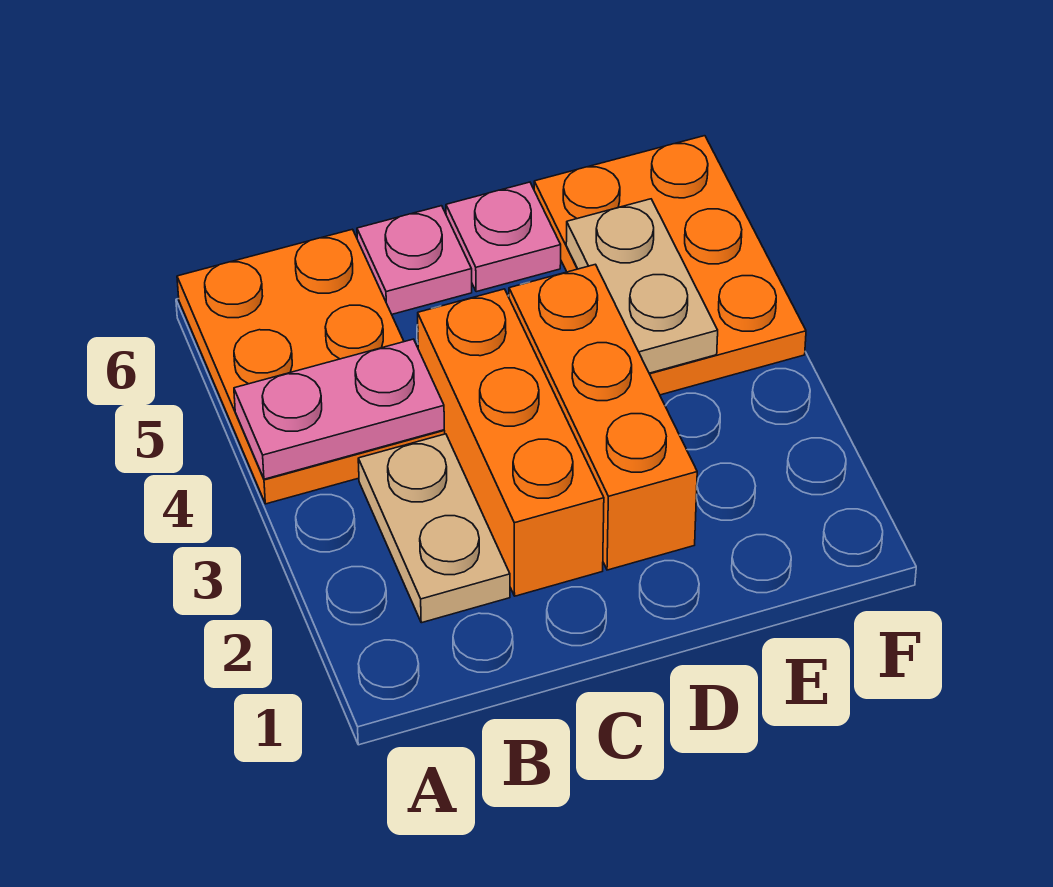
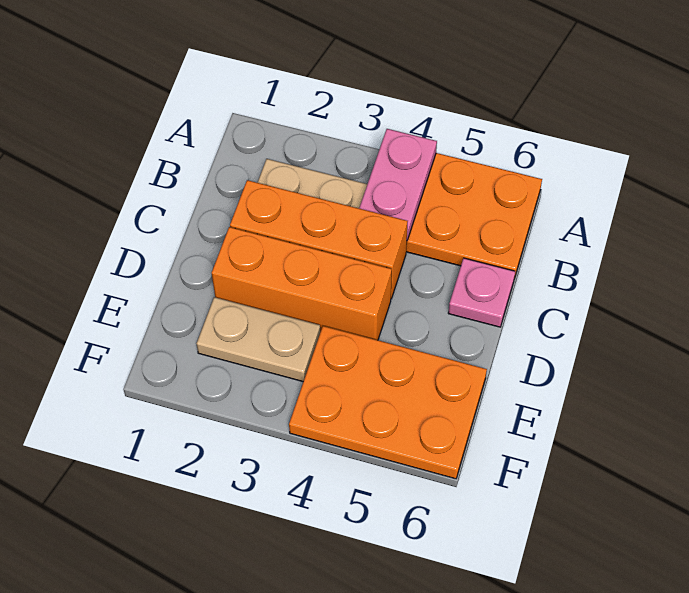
pink 1x1 plate [446,182,561,292] -> none
tan 1x2 plate [566,199,718,373] -> tan 1x2 plate moved to [196,297,320,382]

